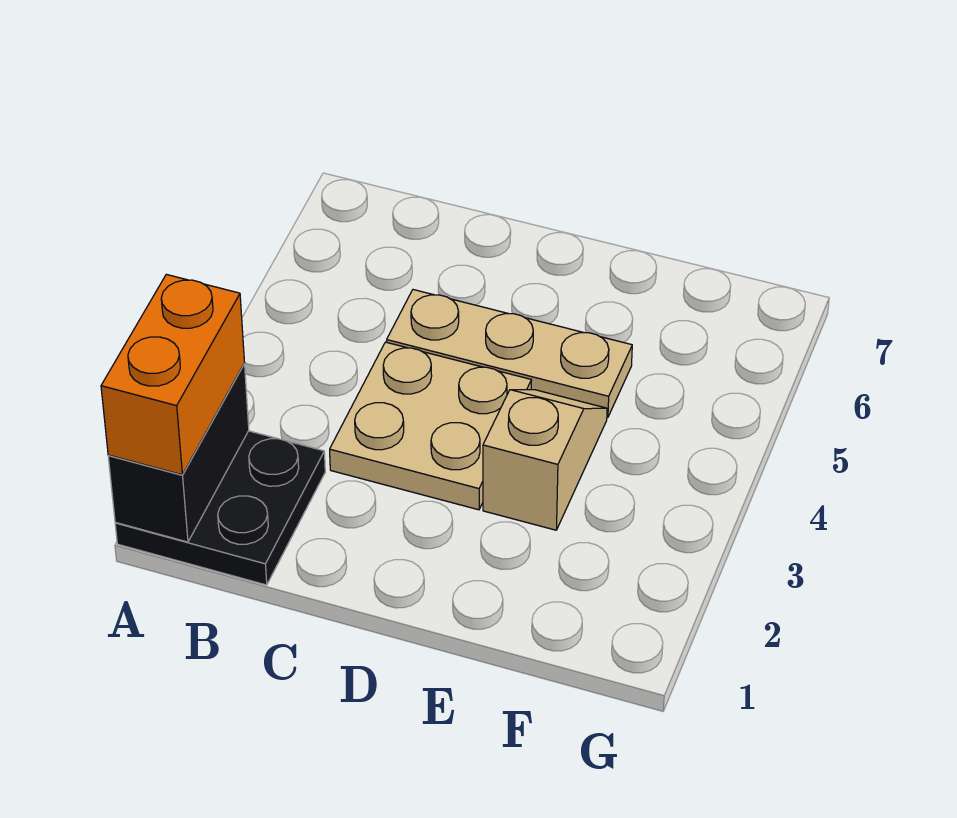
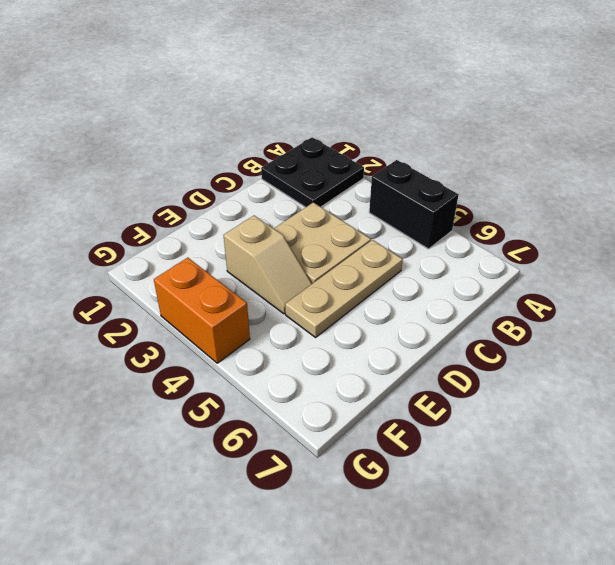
black 1x2 brick [108,364,249,542] -> black 1x2 brick moved to [369,160,459,249]
orange 1x2 brick [101,274,245,475] -> orange 1x2 brick moved to [154,258,250,363]

